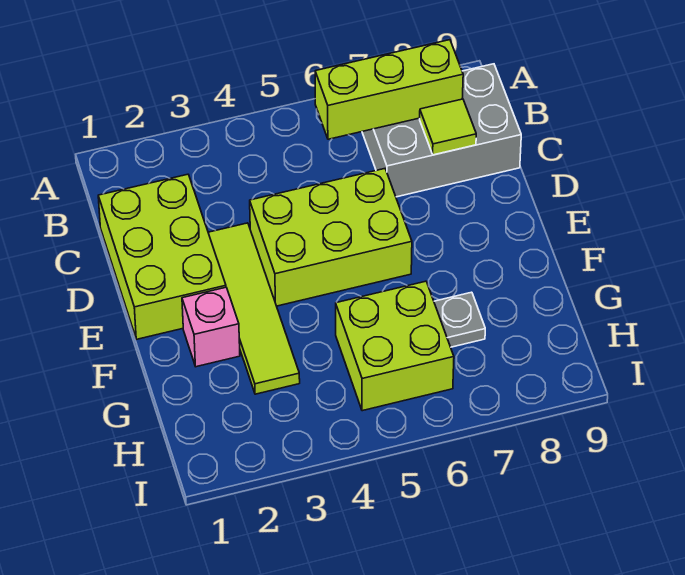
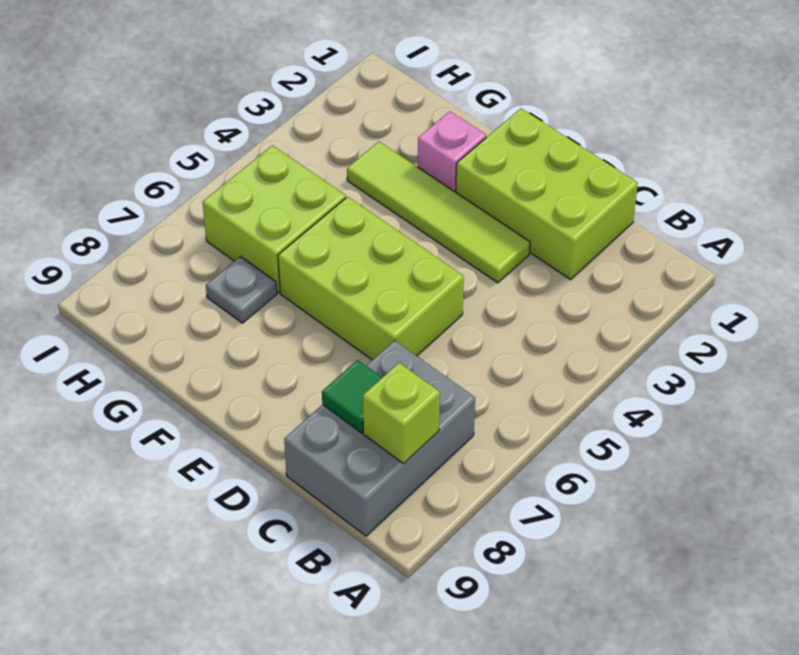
lime 1x3 brick [315,40,463,139] -> lime 1x1 brick [363,363,440,463]
lime 1x1 tile [420,99,476,155] -> green 1x1 tile [322,360,382,433]
lime 2x3 brick [250,169,412,306] -> lime 2x3 brick turned to [278,197,464,360]

